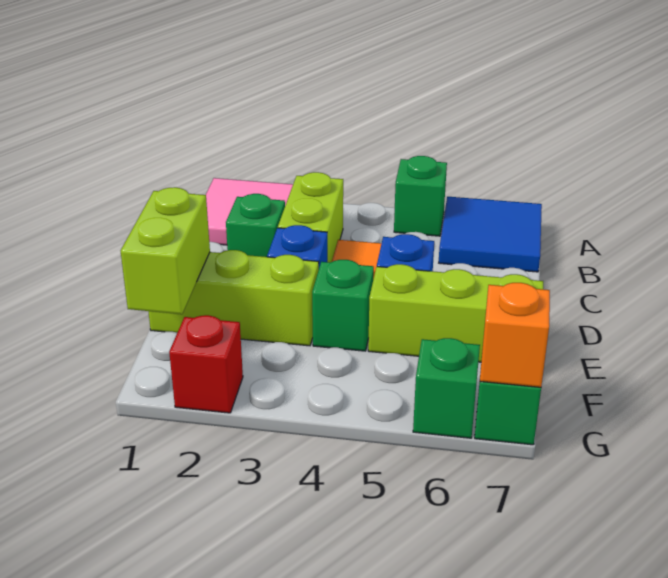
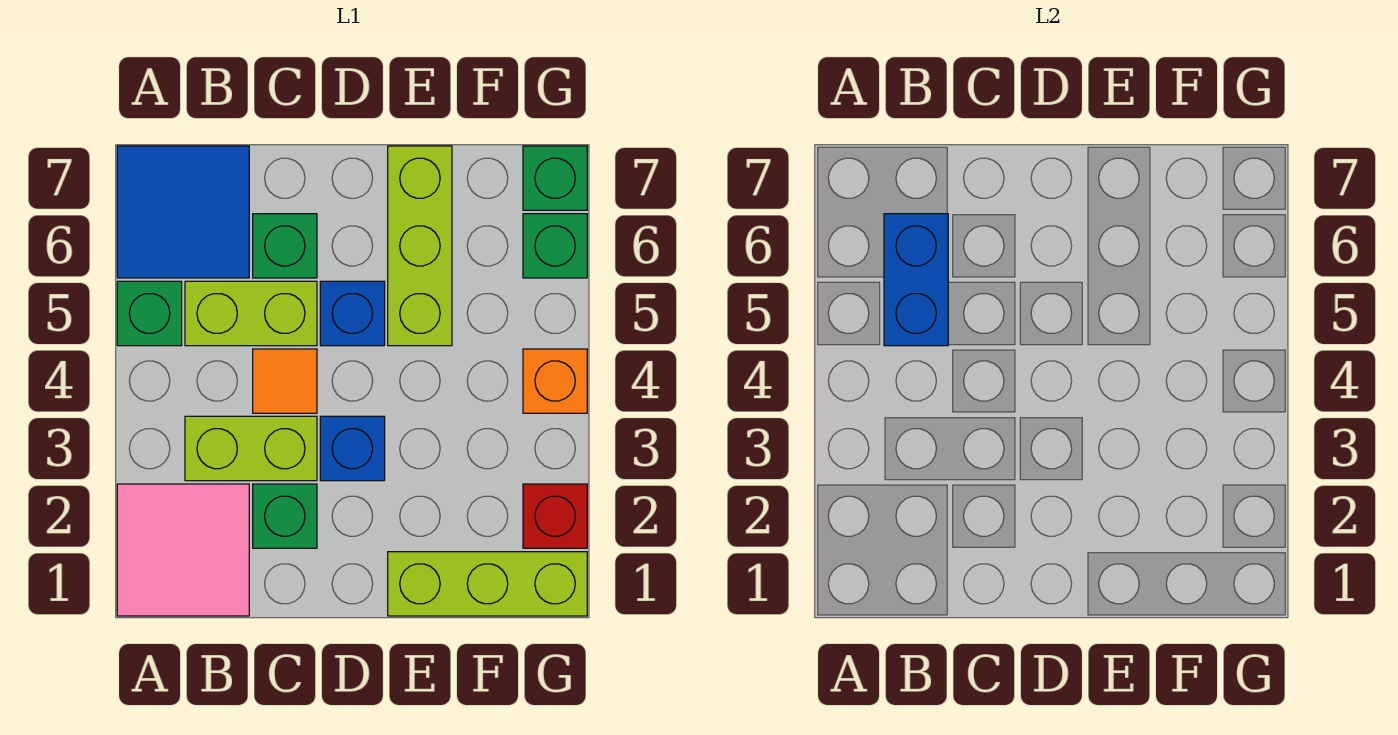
none -> blue 1x2 brick [884,214,948,346]
lime 1x3 brick [148,250,319,346] -> lime 1x3 brick turned to [388,552,587,616]
lime 1x2 brick [121,187,210,314] -> lime 1x2 brick moved to [185,281,317,346]
green 1x1 brick [312,260,374,351] -> green 1x1 brick moved to [253,214,317,278]
orange 1x1 brick [480,283,550,387] -> orange 1x1 brick moved to [523,349,587,413]

